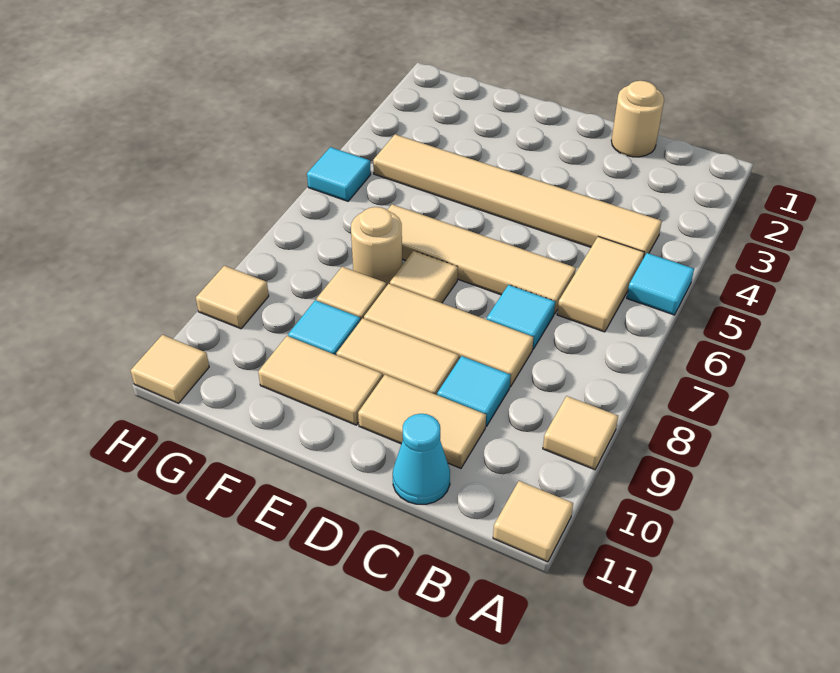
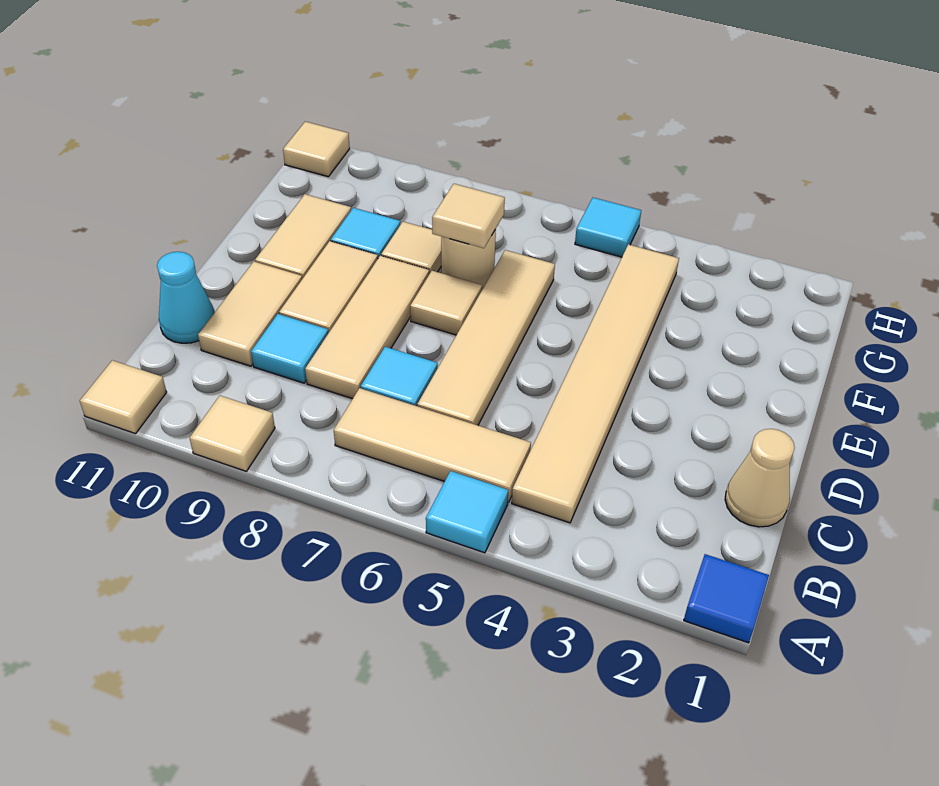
none -> blue 1x1 tile [684,554,769,643]
tan 1x2 tile [557,237,644,332] -> tan 1x3 tile [334,388,531,503]
tan 1x1 round brick [611,81,664,157] -> tan 1x1 cone [725,429,795,527]
tan 1x1 tile [196,266,269,329] -> tan 1x1 tile moved to [432,184,505,248]

